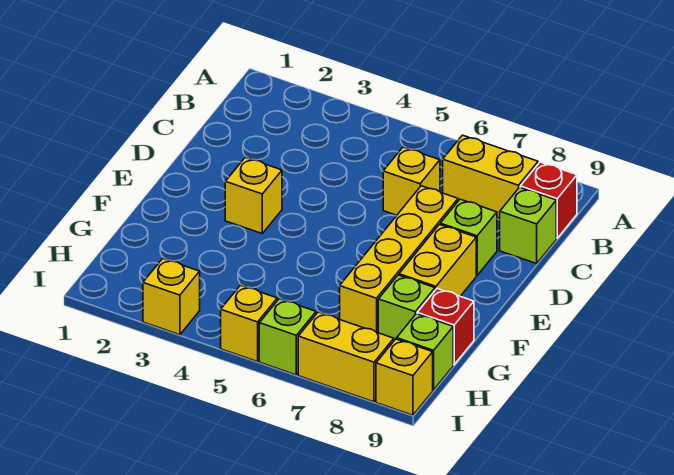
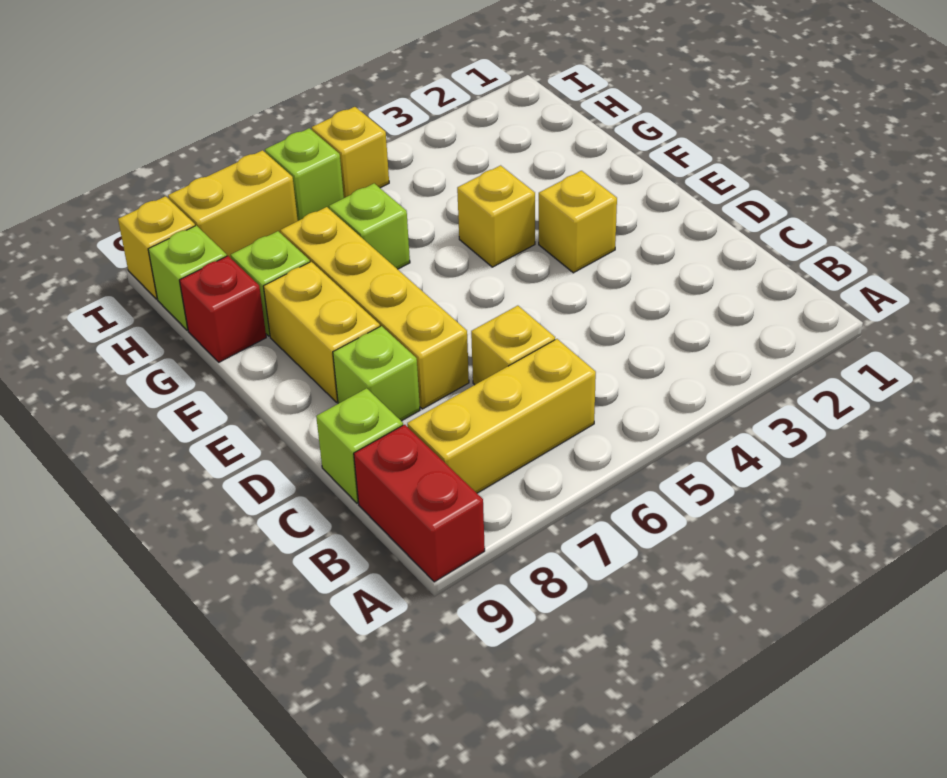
yellow 1x2 brick [443,135,538,219] -> yellow 1x3 brick [407,339,596,493]
red 1x1 brick [520,162,577,238] -> red 1x2 brick [354,425,485,582]
none -> lime 1x1 brick [329,183,410,269]
yellow 1x1 brick [143,259,200,335] -> yellow 1x1 brick moved to [457,165,535,267]

